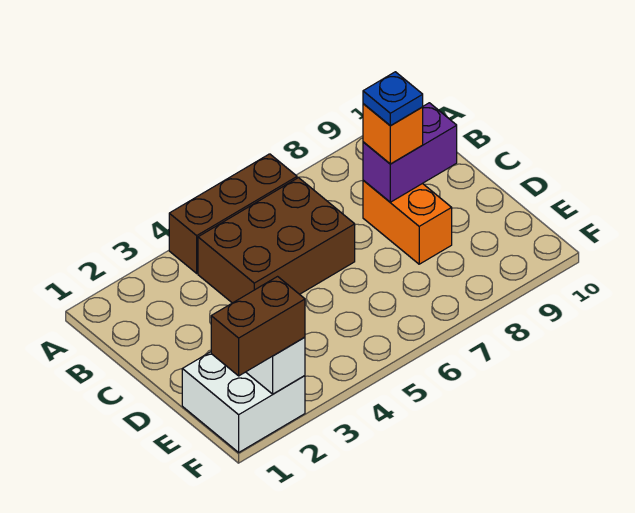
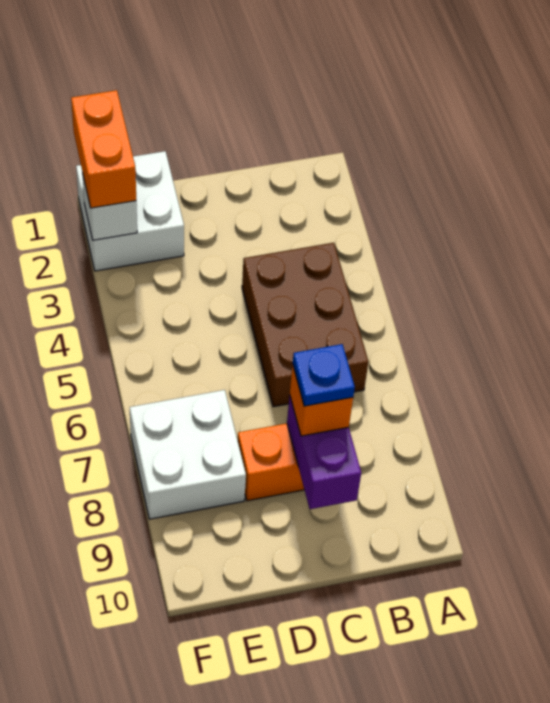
brown 1x3 brick [169,154,297,273] -> none
none -> white 2x2 brick [130,390,246,519]
brown 1x2 brick [211,277,305,376] -> orange 1x2 brick [71,90,136,208]

